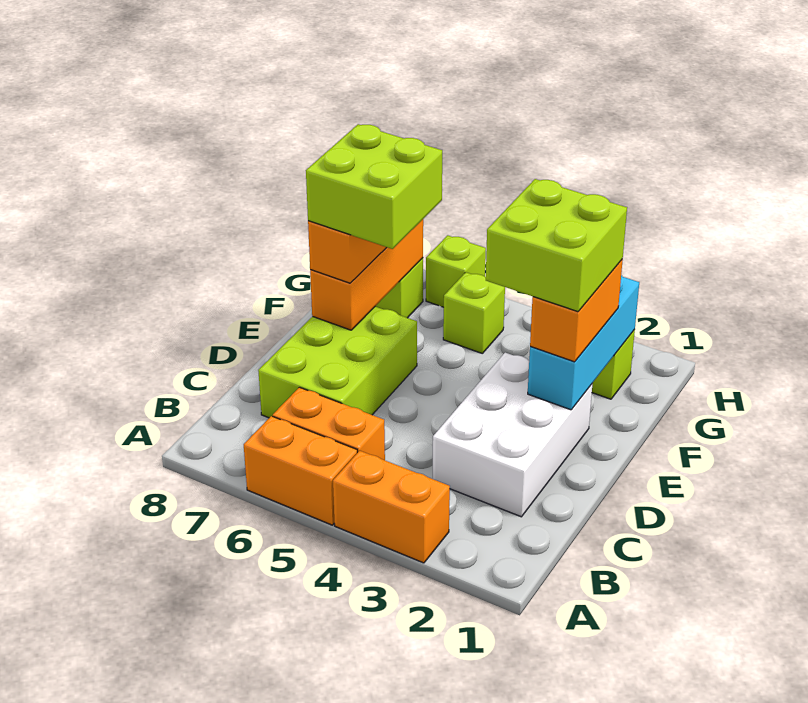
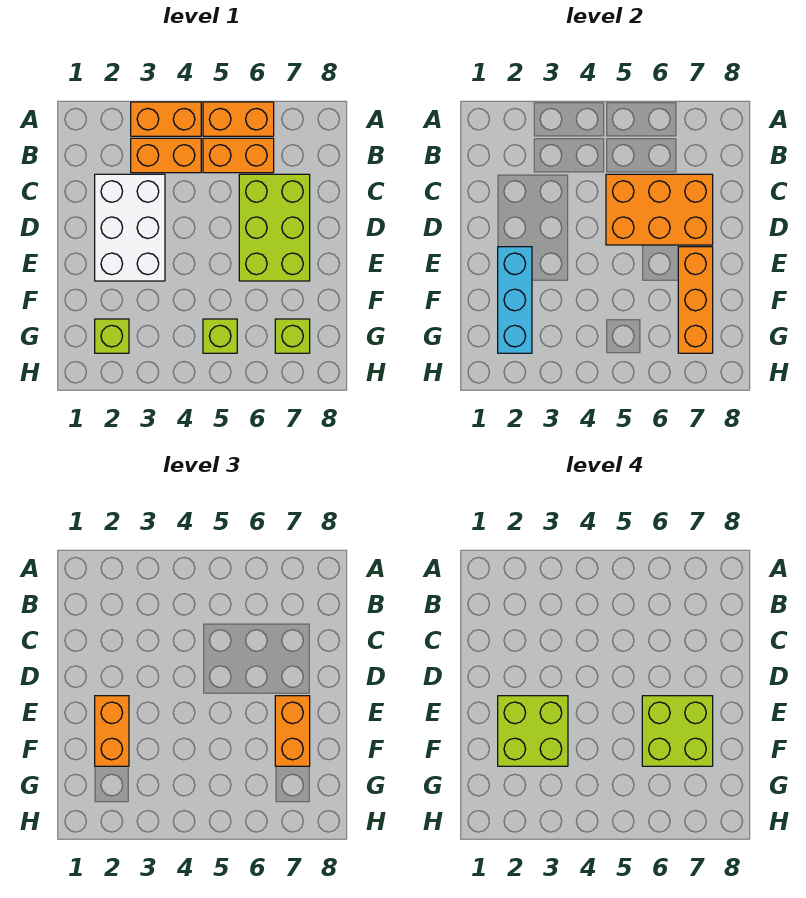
none -> orange 1x2 brick [131,138,201,173]
none -> orange 2x3 brick [606,174,713,245]
lime 1x1 brick [426,235,486,307] -> none

